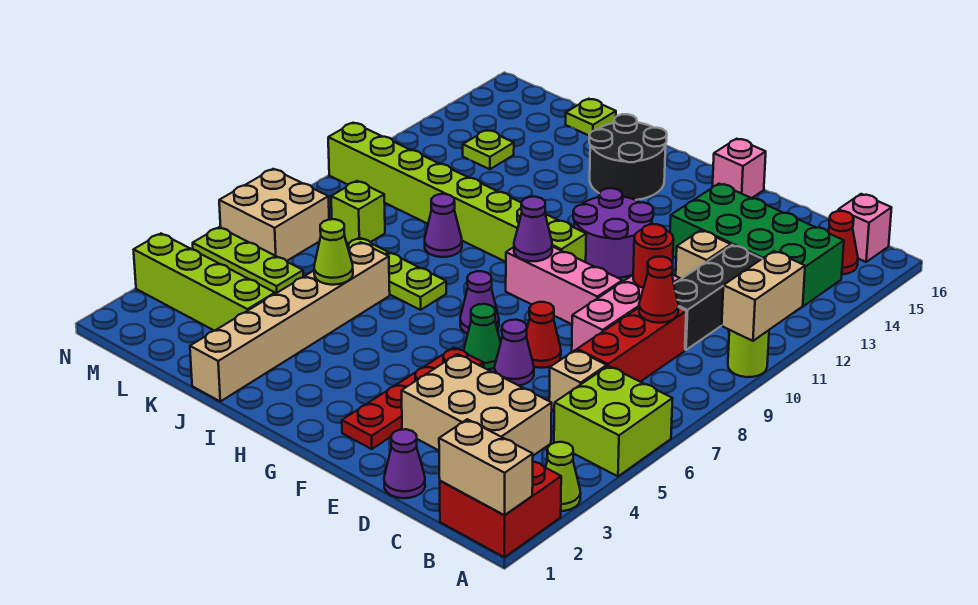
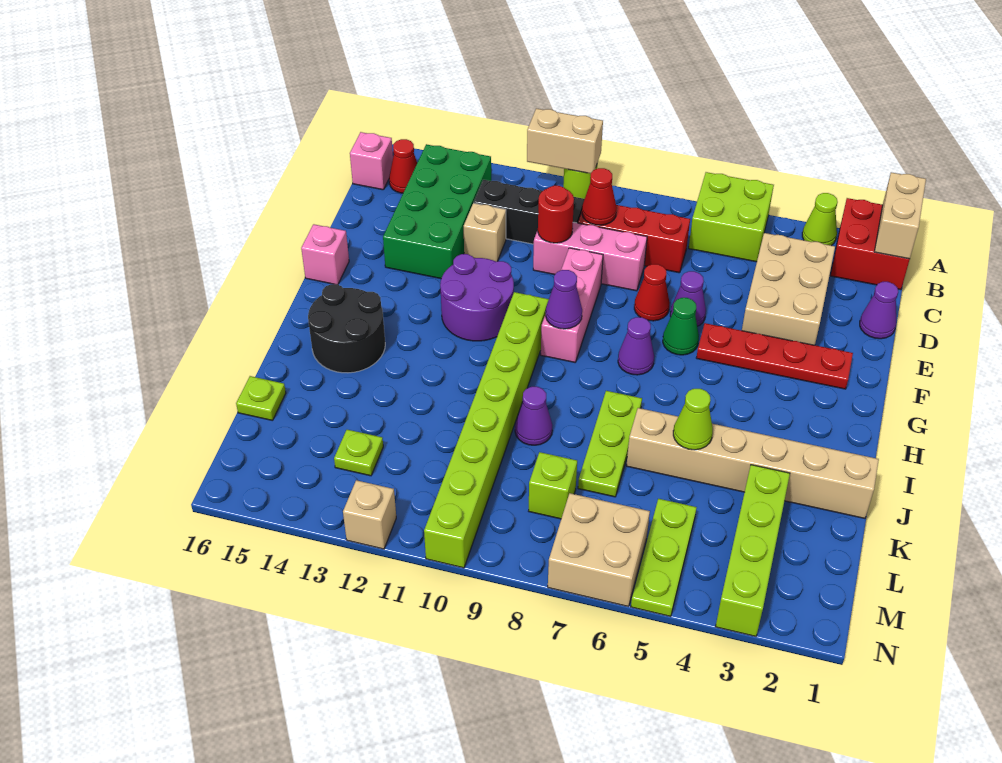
tan 1x1 brick [549,350,607,410] -> tan 1x1 brick moved to [343,480,396,549]

